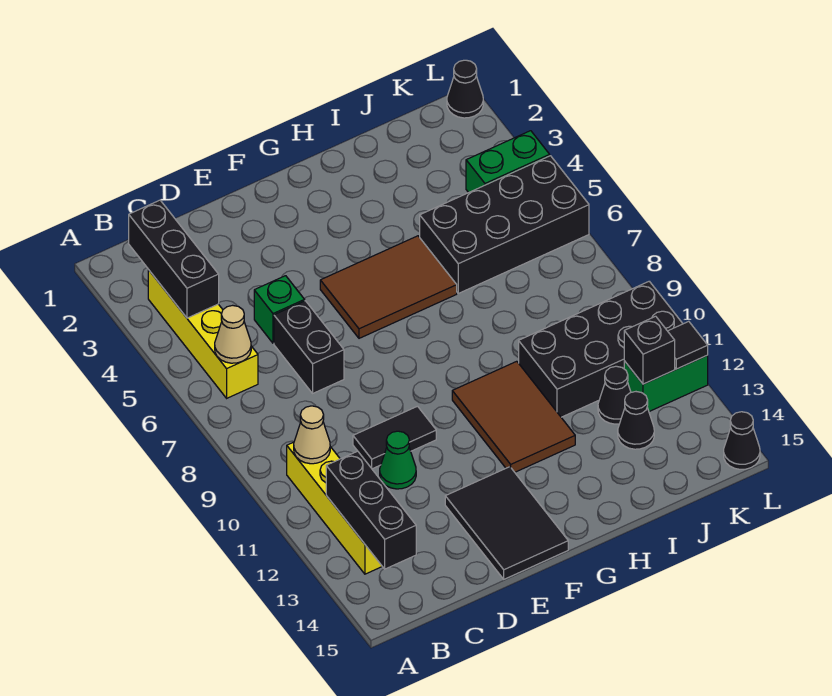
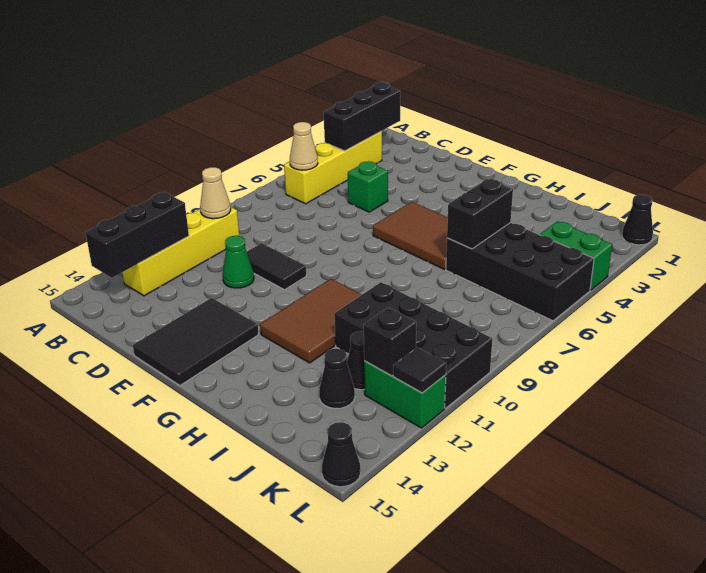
black 1x2 brick [274,301,344,393] -> black 1x2 brick moved to [447,179,513,249]

